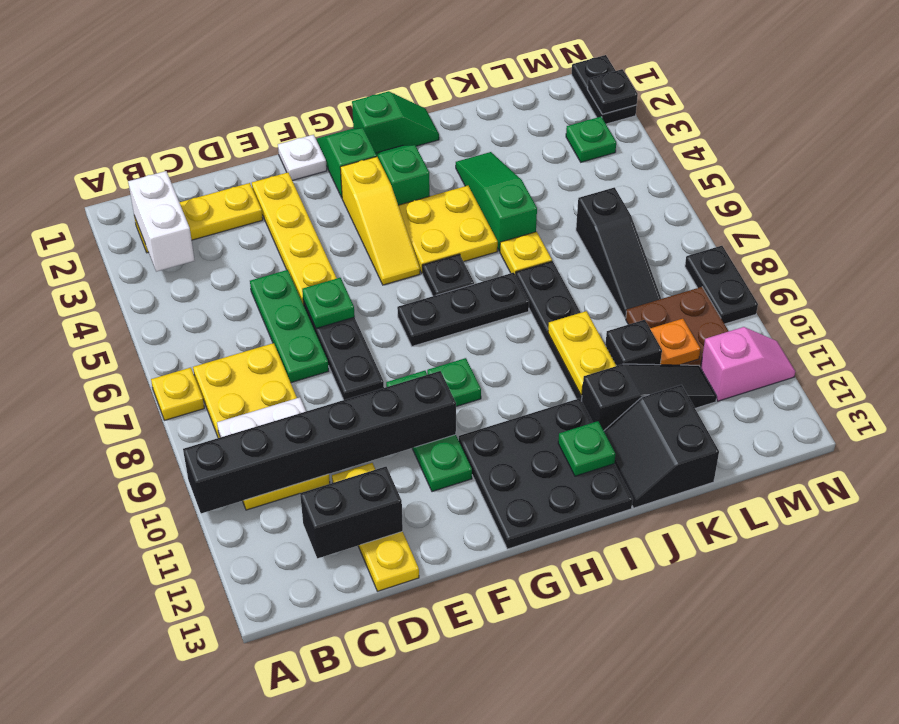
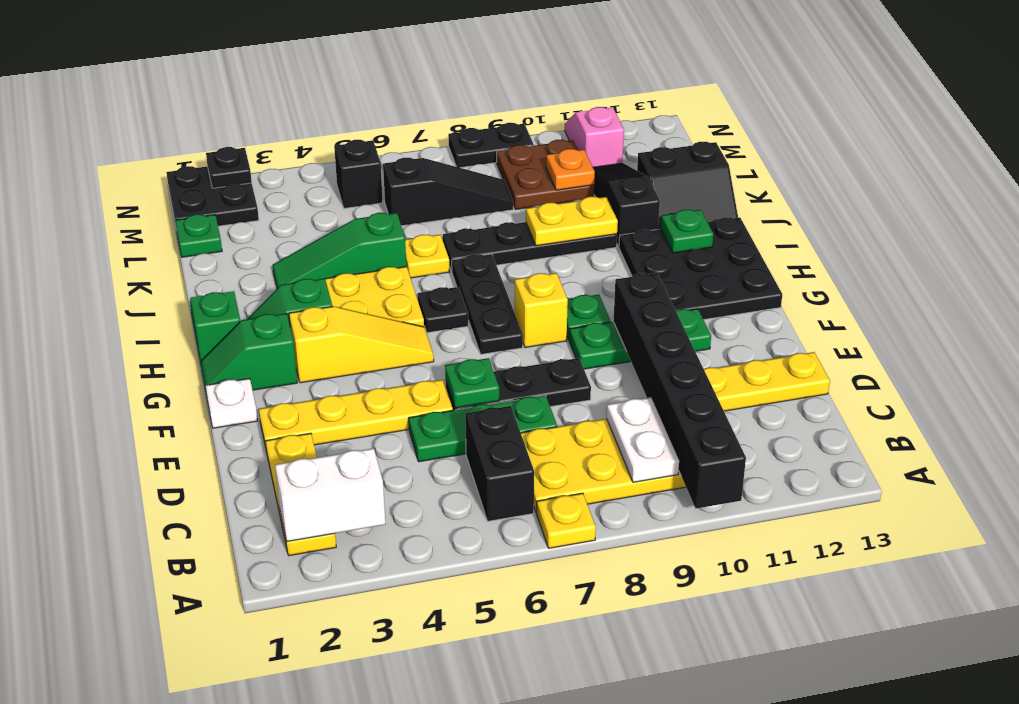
black 1x2 brick [300,467,403,558] -> black 1x2 brick moved to [465,406,534,521]
none -> yellow 1x1 brick [515,273,568,348]
black 1x1 brick [605,320,662,366] -> black 1x1 brick moved to [334,140,383,208]
green 1x1 plate [566,117,616,162] -> green 1x1 plate moved to [175,214,222,257]
black 1x2 plate [572,55,637,124] -> black 2x2 plate [166,166,259,226]

